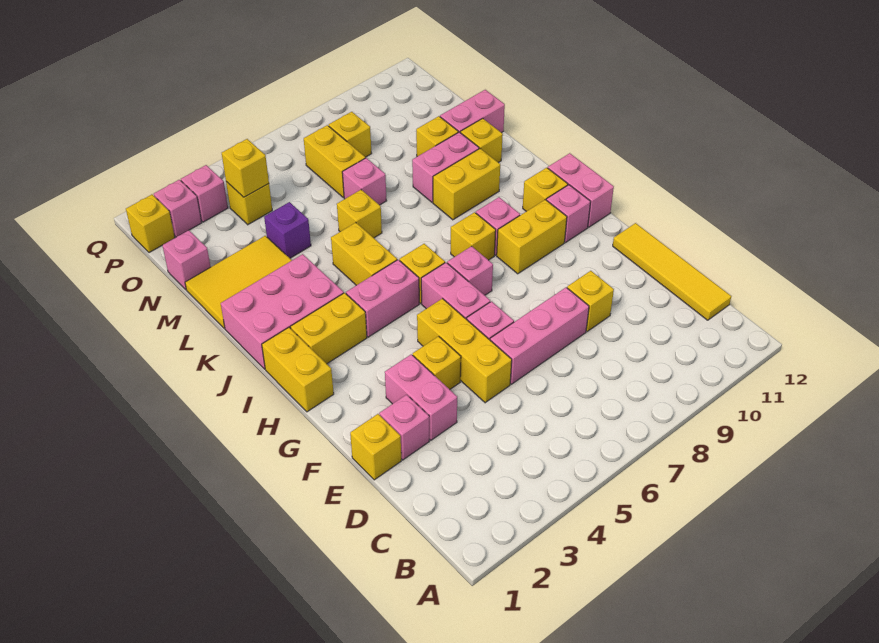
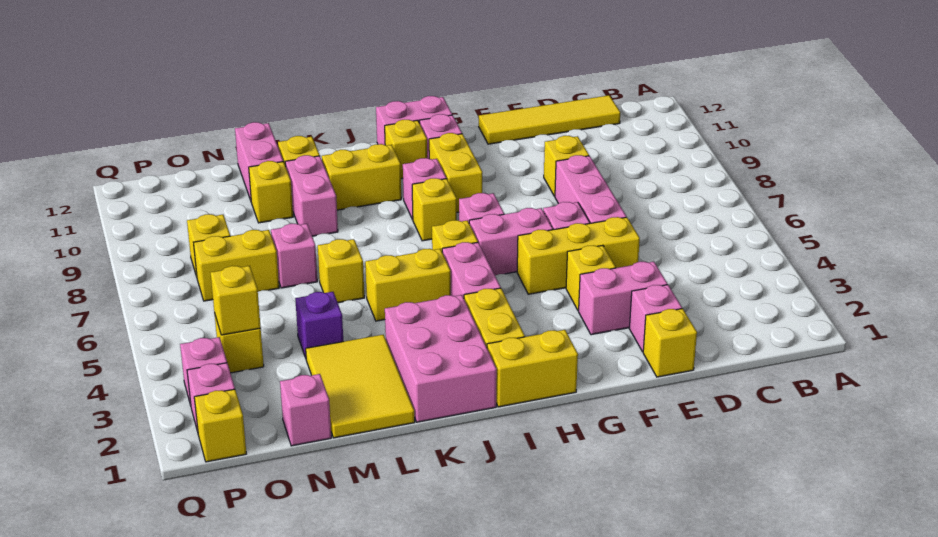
yellow 1x2 brick [433,149,500,220] -> yellow 1x2 brick turned to [322,144,401,210]

